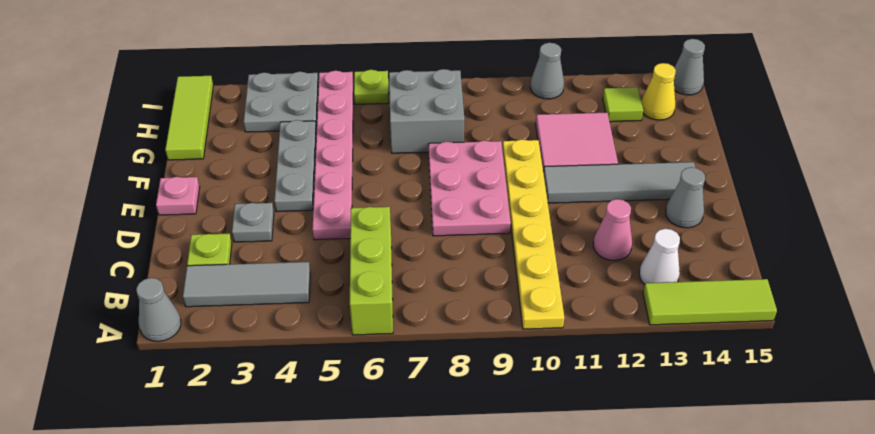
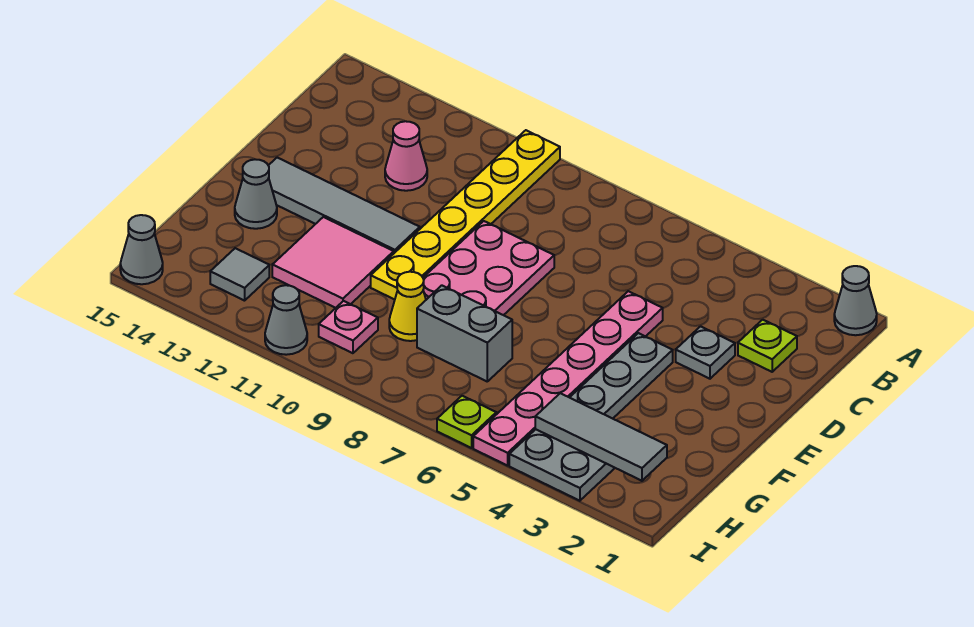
lime 1x3 brick [350,207,393,335] -> none
lime 1x3 tile [643,279,777,325] -> none
grey 1x3 tile [183,262,310,307] -> grey 1x3 tile moved to [535,393,667,481]
white 1x1 cone [639,229,680,284] -> none
grey 1x1 cone [666,167,705,228] -> grey 1x1 cone moved to [235,159,277,229]
pink 1x1 plate [156,177,200,215] -> pink 1x1 plate moved to [319,301,378,353]
lime 1x3 tile [165,76,213,160] -> none
grey 2x2 brick [389,69,464,153] -> grey 1x2 brick [417,285,512,381]
lime 1x1 tile [603,87,643,122] -> grey 1x1 tile [210,248,269,301]
yellow 1x1 cone [641,63,676,120] -> yellow 1x1 cone moved to [389,272,426,341]

